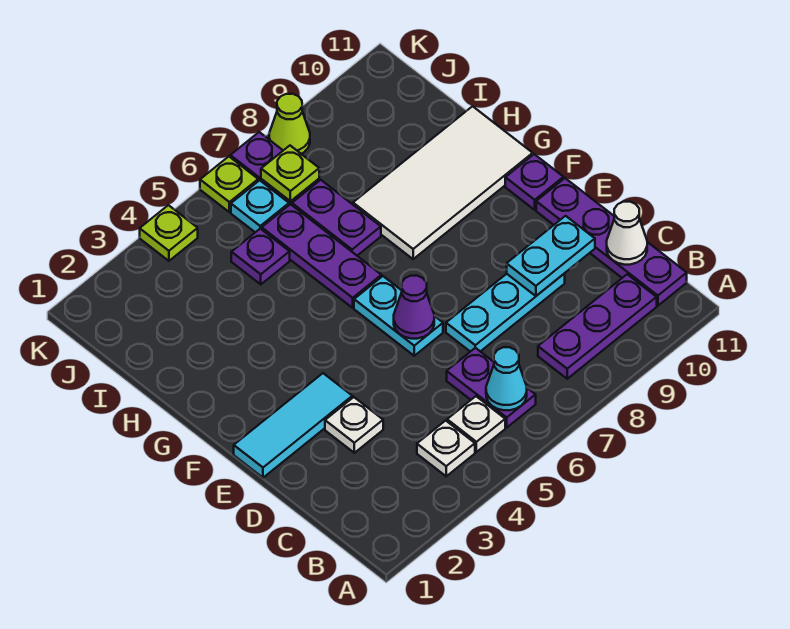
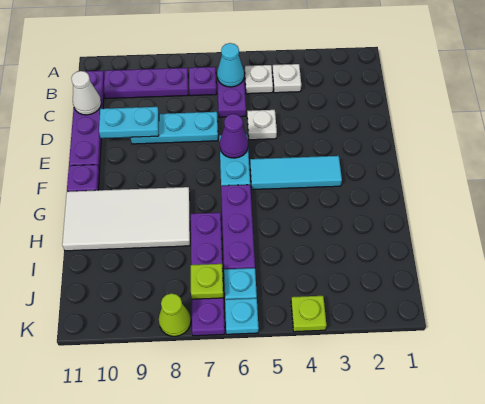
white 1x1 plate [325,397,383,453] -> white 1x1 plate moved to [247,110,277,140]
cyan 1x3 tile [234,373,352,478] -> cyan 1x3 tile moved to [250,156,342,190]
purple 1x1 plate [231,229,290,284] -> purple 1x1 plate moved to [189,67,217,96]
lime 1x1 plate [200,157,258,212] -> cyan 1x1 plate [225,298,259,334]

